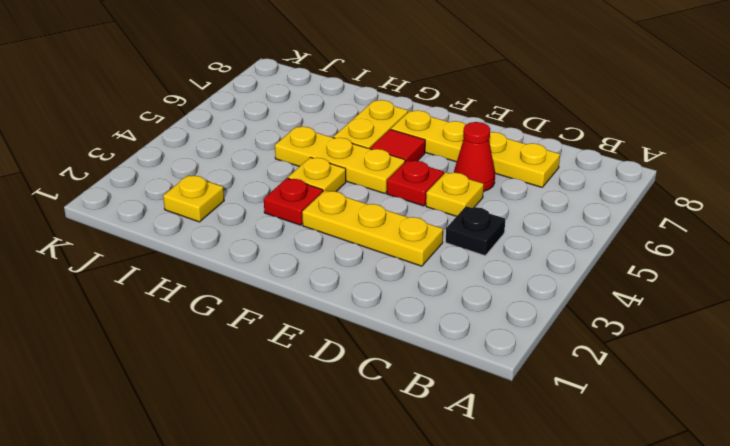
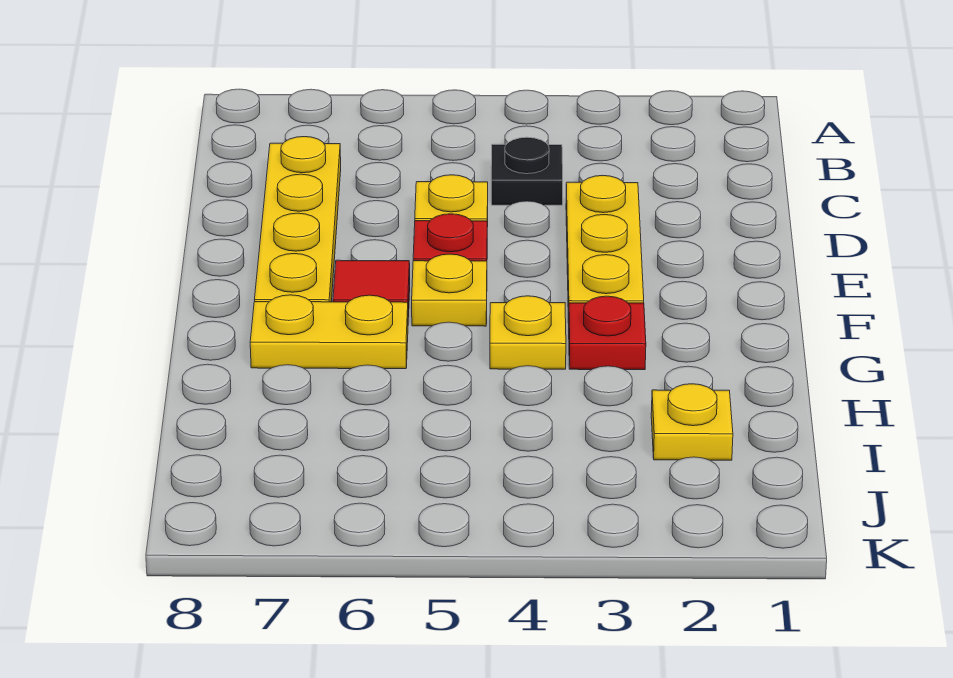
red 1x1 cone [454,122,495,192] -> none
yellow 1x3 plate [275,127,405,194] -> yellow 1x1 plate [412,254,487,326]

